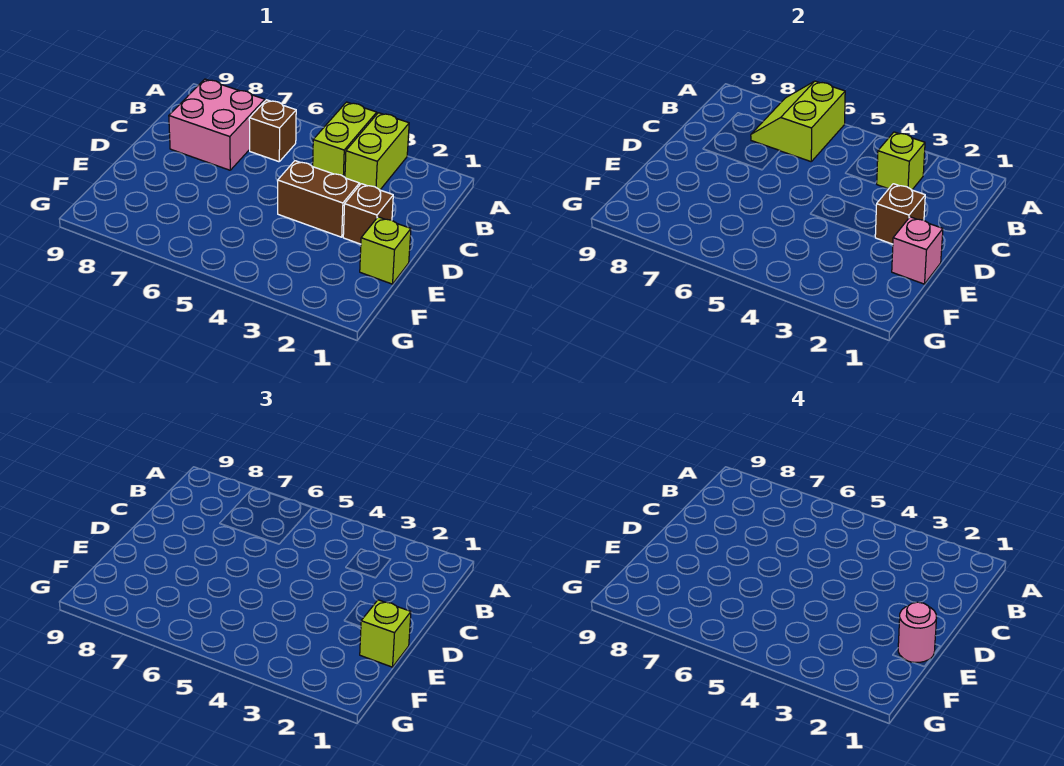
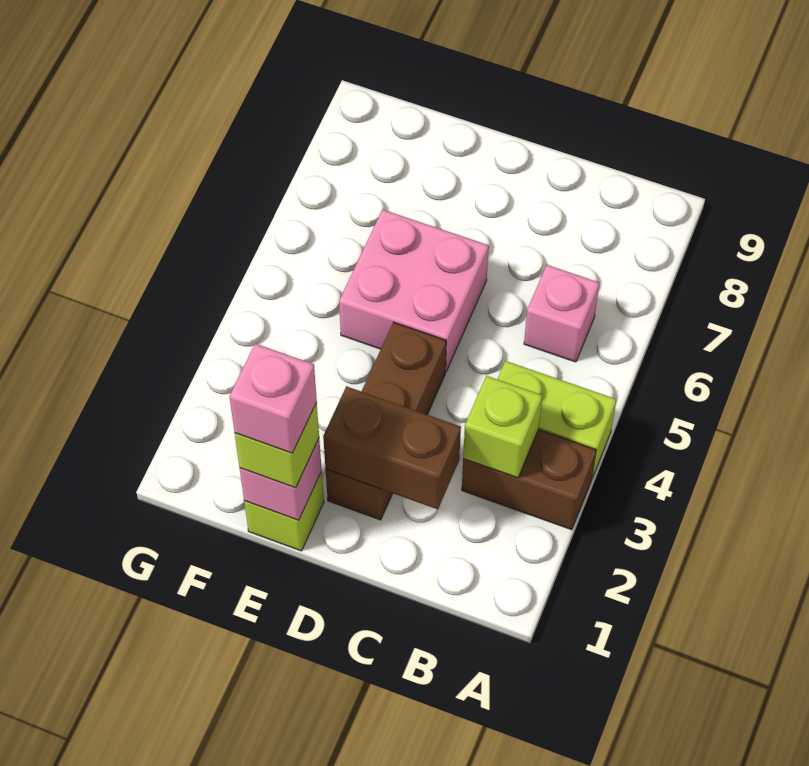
lime 1x2 brick [345,113,409,190] -> brown 1x2 brick [462,430,596,530]
lime 2x2 slope [751,81,845,162] -> none
brown 1x1 brick [249,100,296,162] -> pink 1x1 brick [524,265,599,362]
pink 2x2 brick [169,79,265,170] -> pink 2x2 brick moved to [339,210,489,372]
brown 1x1 brick [875,184,925,244] -> brown 1x2 brick [323,386,461,509]
pink 1x1 round brick [898,602,936,663] -> pink 1x1 brick [229,344,317,453]

